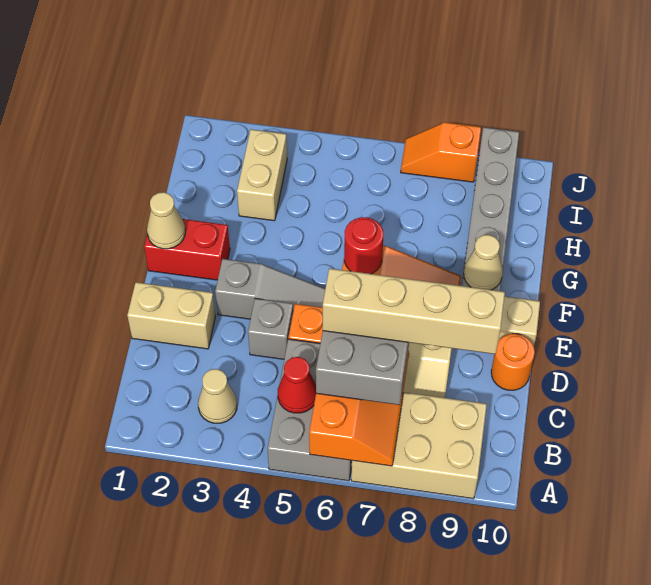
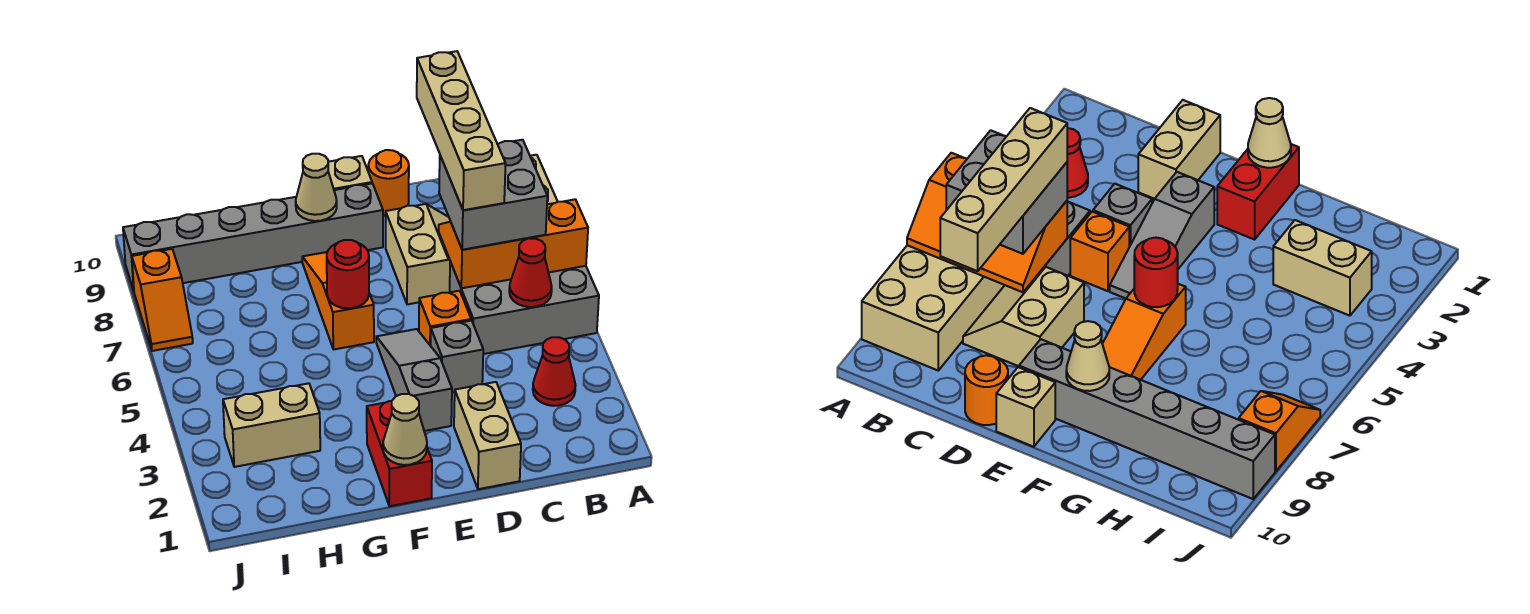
tan 1x1 cone [198,369,237,423] -> red 1x1 cone [533,337,575,406]

